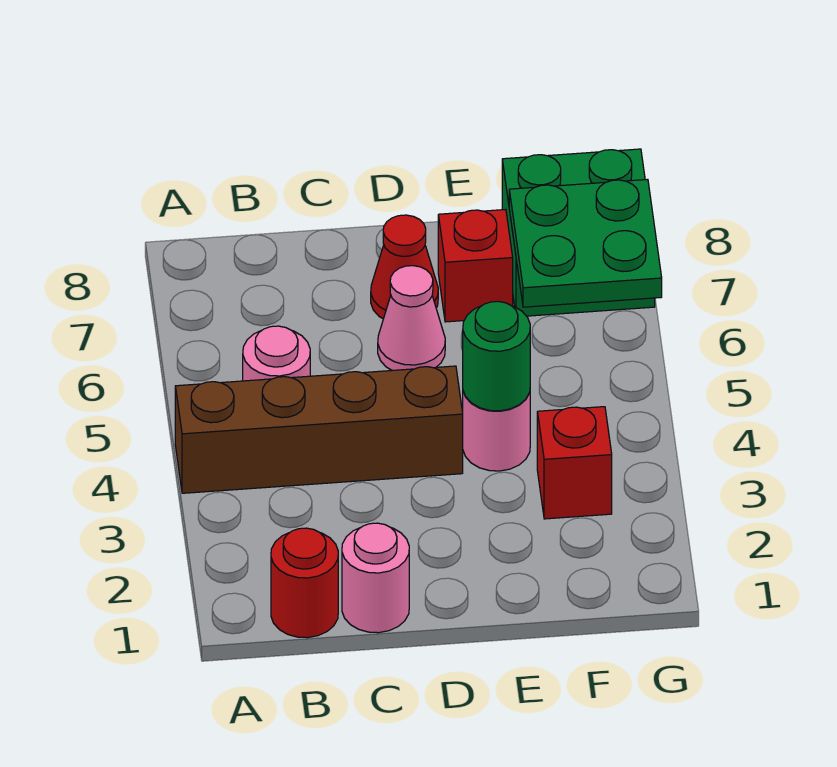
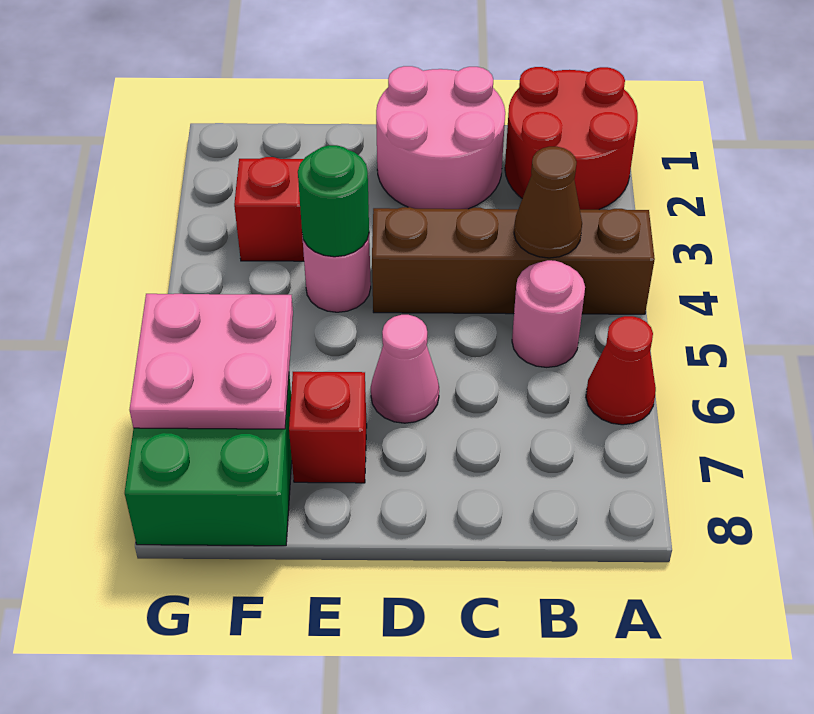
red 1x1 round brick [271,528,338,638] -> red 2x2 round brick [505,67,638,210]
none -> brown 1x1 cone [514,147,582,258]
pink 1x1 round brick [342,523,409,633] -> pink 2x2 round brick [376,66,505,209]
red 1x1 cone [371,215,438,319] -> red 1x1 cone moved to [586,316,656,425]
green 2x2 plate [509,179,662,307] -> pink 2x2 plate [129,294,293,429]

